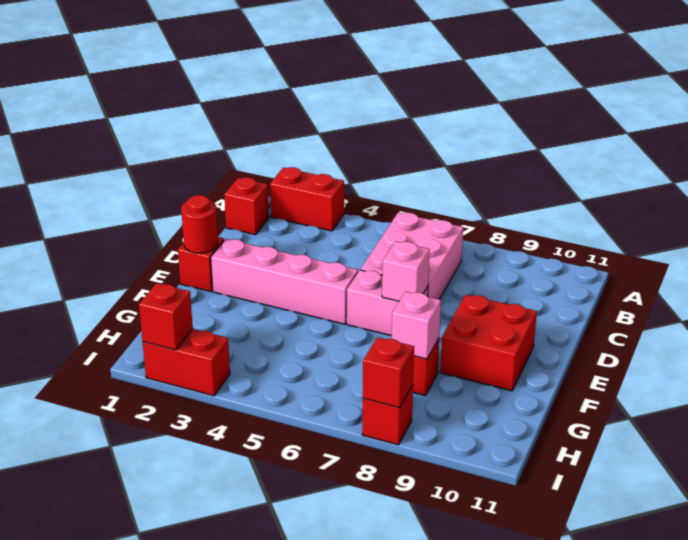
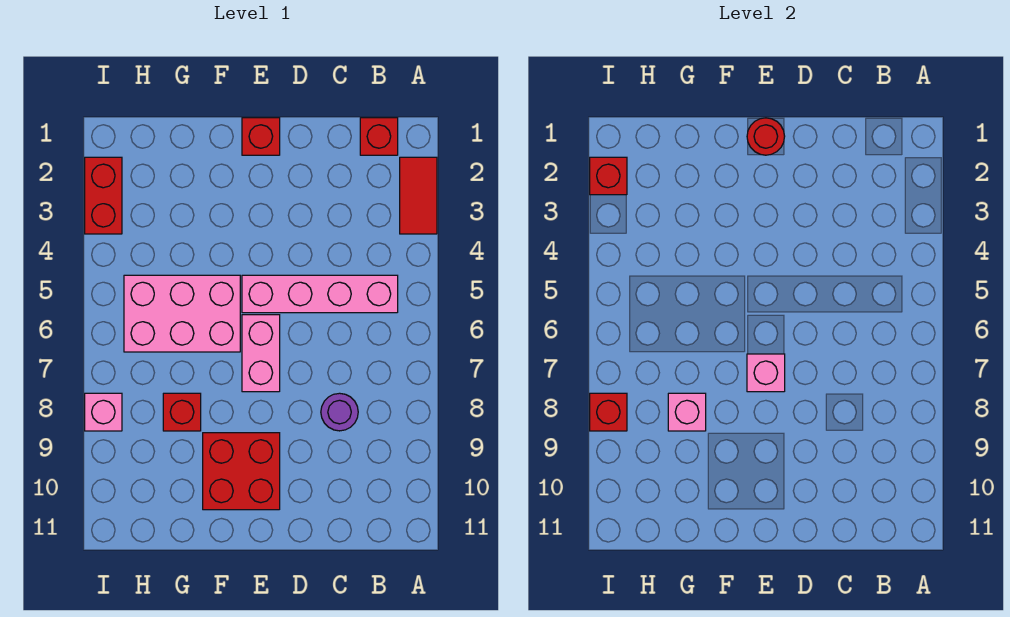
red 1x2 brick [270,167,344,231] -> red 1x2 tile [400,157,437,234]
pink 2x3 brick [360,213,463,299] -> pink 2x3 brick moved to [124,275,240,352]
none -> purple 1x1 round brick [321,393,358,431]
pink 1x4 brick [211,239,358,324] -> pink 1x4 brick turned to [242,275,398,313]
red 1x1 brick [362,385,413,445] -> pink 1x1 brick [85,393,122,431]

